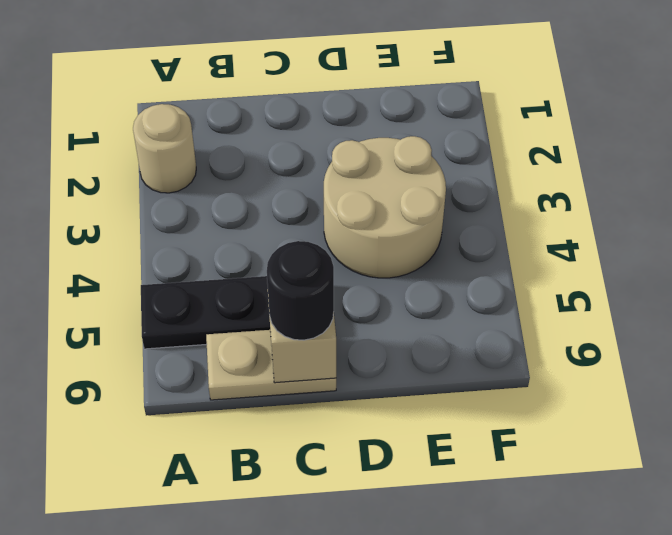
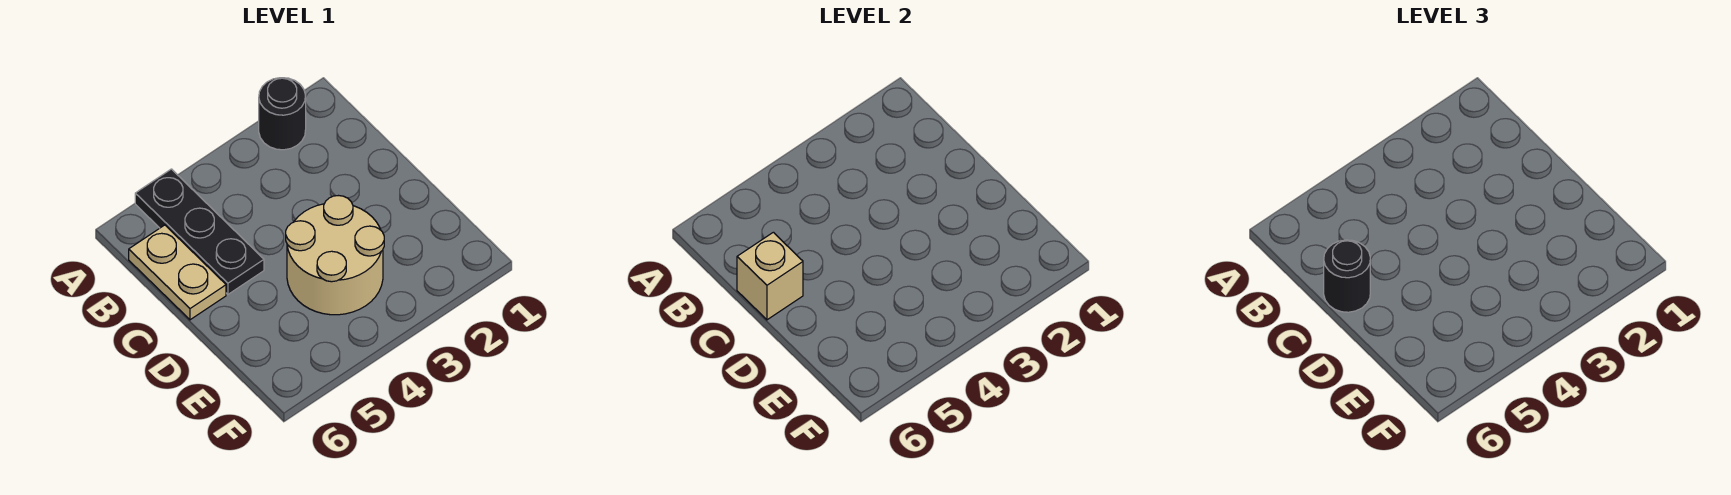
tan 1x1 round brick [133,104,196,193] -> black 1x1 round brick [259,78,306,150]

